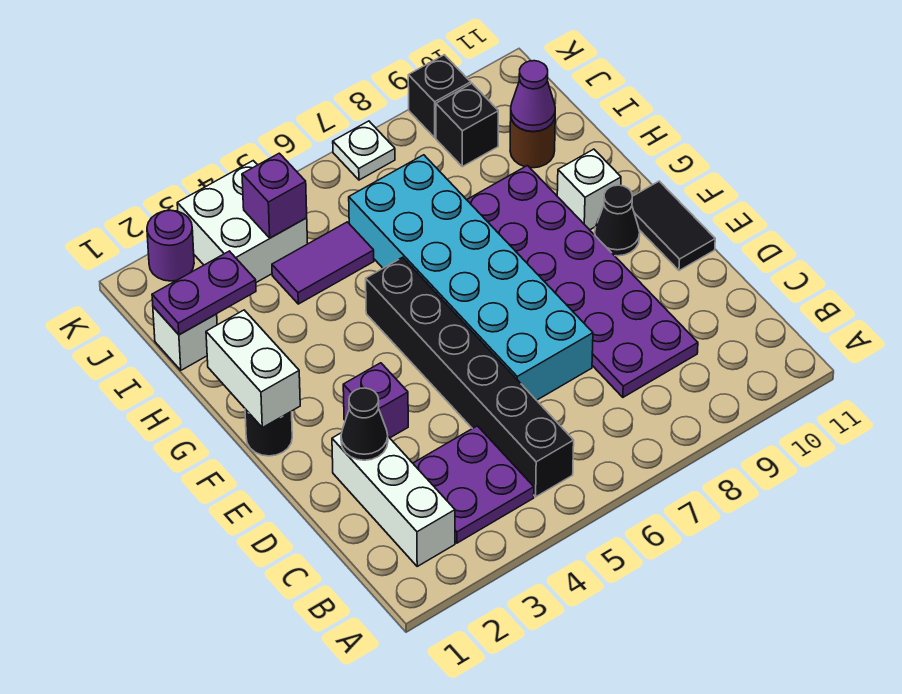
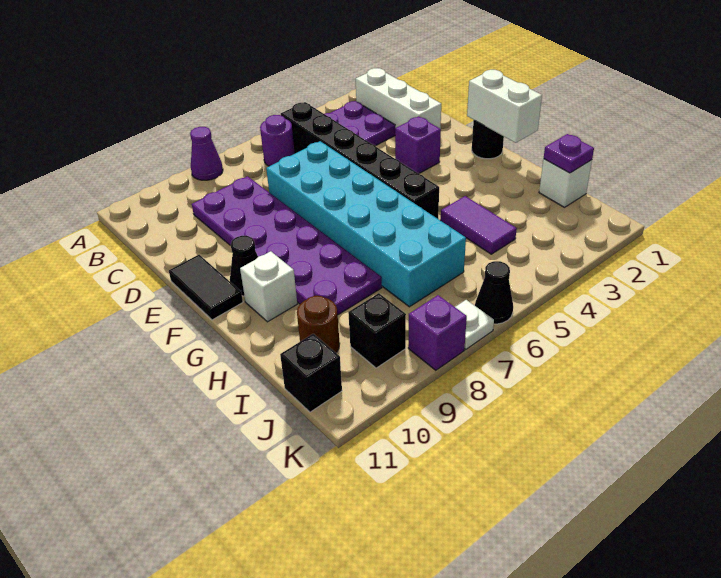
black 1x1 cone [341,388,388,460] -> black 1x1 cone moved to [475,261,513,324]
purple 1x2 plate [152,251,256,335] -> purple 1x1 plate [544,134,594,173]
purple 1x2 tile [272,222,374,304] -> purple 1x2 tile turned to [441,196,517,254]
purple 1x1 cone [511,61,555,132] -> purple 1x1 cone moved to [190,127,223,180]
white 2x2 brick [177,161,308,282] -> none
purple 1x1 brick [242,153,307,238] -> purple 1x1 brick moved to [408,295,467,370]
purple 1x1 round brick [147,210,194,281] -> purple 1x1 round brick moved to [260,115,295,166]
black 1x1 brick [408,55,471,138] -> black 1x1 brick moved to [280,334,342,412]

